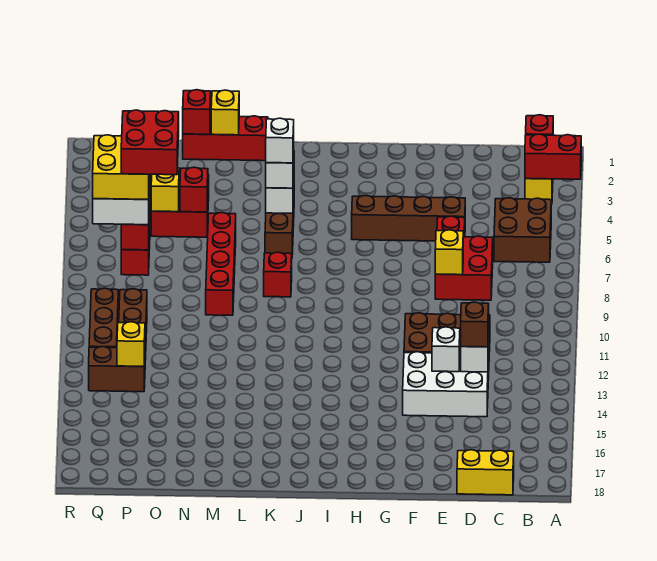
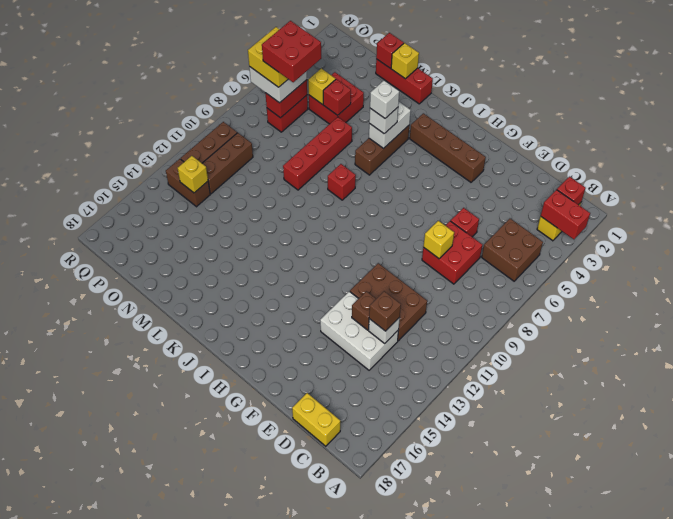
brown 1x4 brick [352,195,465,241] -> brown 1x4 brick moved to [410,113,486,182]
white 1x1 brick [432,327,460,372] -> brown 1x1 brick [352,291,376,330]

